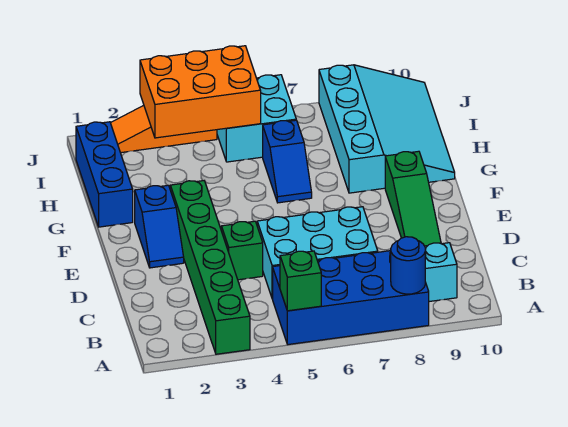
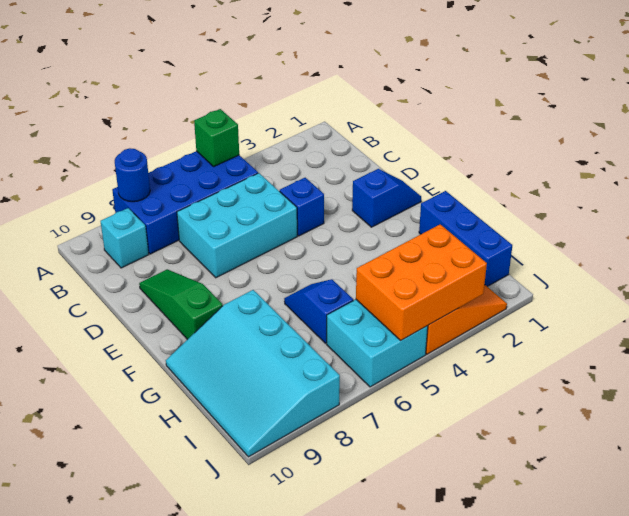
green 1x6 brick [170,181,250,354] -> none
green 1x1 brick [221,221,263,280] -> blue 1x1 brick [280,178,324,236]
blue 1x2 slope [135,185,184,268] -> blue 1x2 slope turned to [352,169,421,227]

